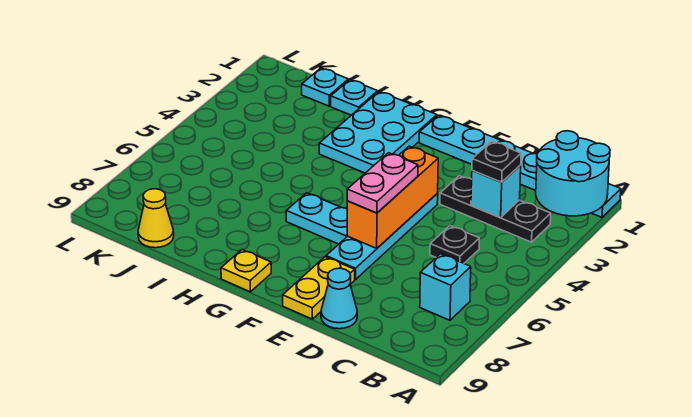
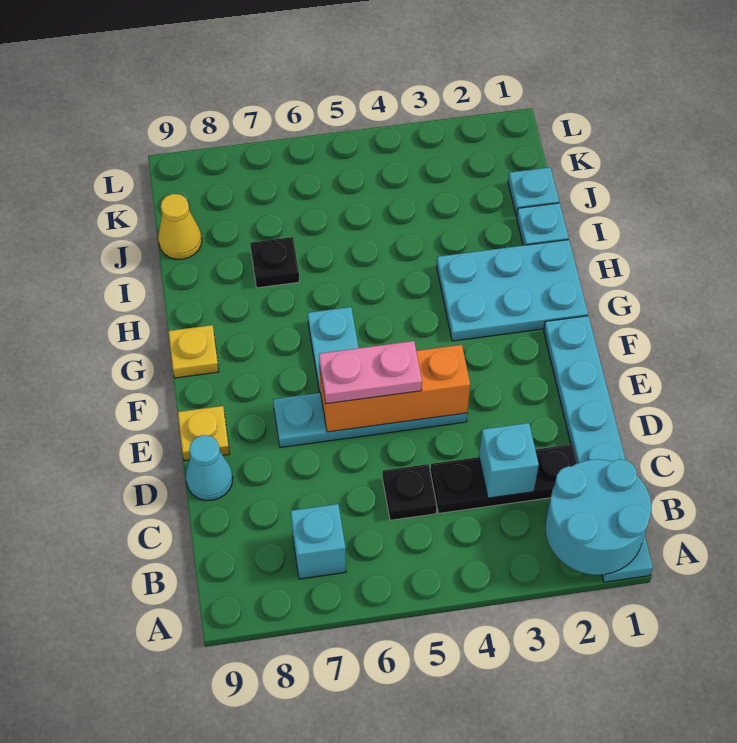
black 1x3 plate [440,176,551,242] -> black 1x3 plate turned to [430,444,577,513]
black 1x1 plate [472,141,521,182] -> black 1x1 plate moved to [250,237,299,288]
yellow 1x2 plate [283,257,355,319] -> yellow 1x1 plate [178,406,230,461]

